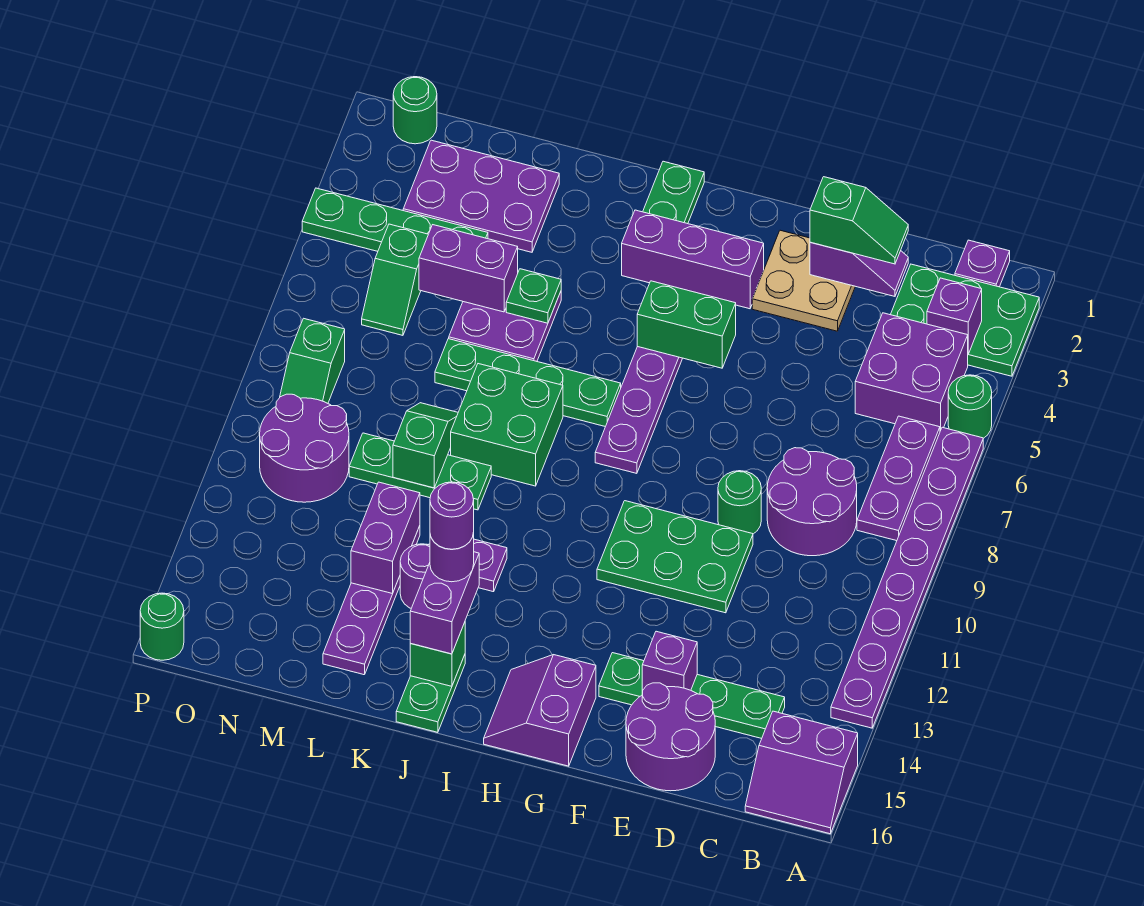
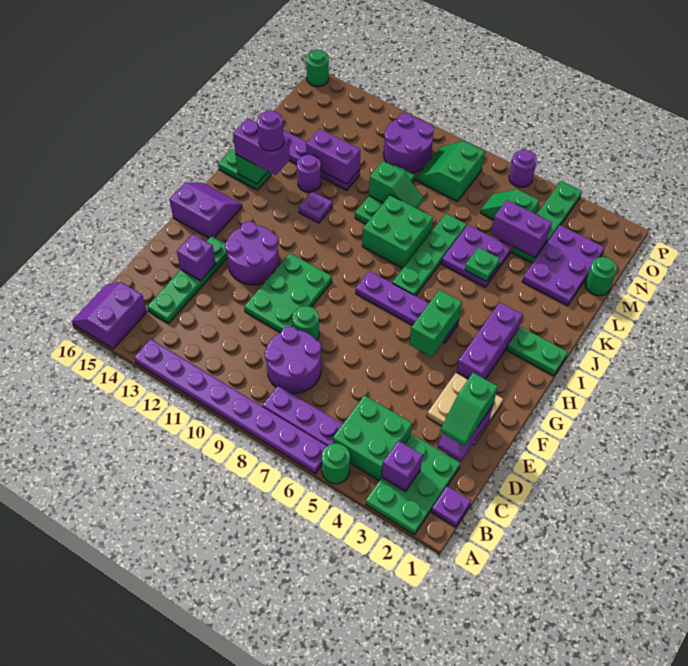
purple 2x2 brick [855,313,968,431] -> green 2x2 brick [333,395,412,481]
purple 2x2 round brick [626,683,715,791] -> purple 2x2 round brick moved to [225,221,279,285]
purple 1x1 round brick [430,482,474,549] -> purple 1x1 round brick moved to [509,150,537,187]
purple 1x2 brick [419,225,518,312] -> purple 1x2 brick turned to [491,200,552,258]
green 1x1 round brick [393,77,437,144] -> green 1x1 round brick moved to [585,257,617,296]
green 1x2 slope [280,318,345,403] -> green 2x2 slope [416,141,485,201]

